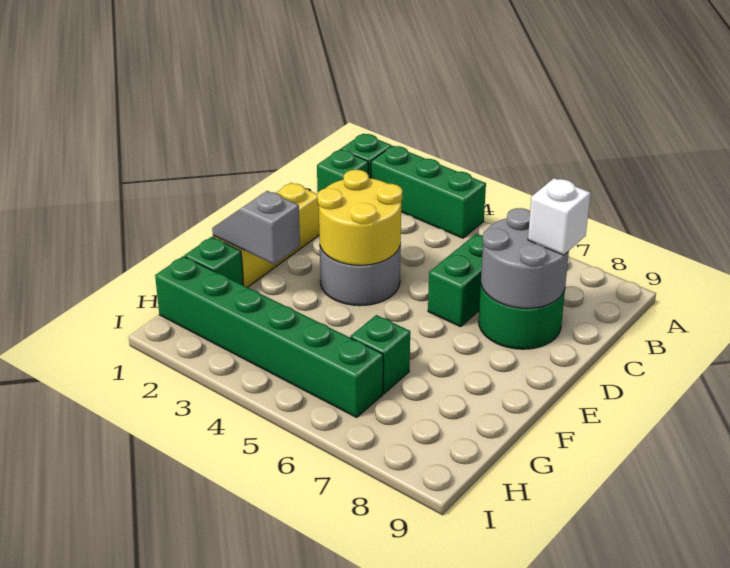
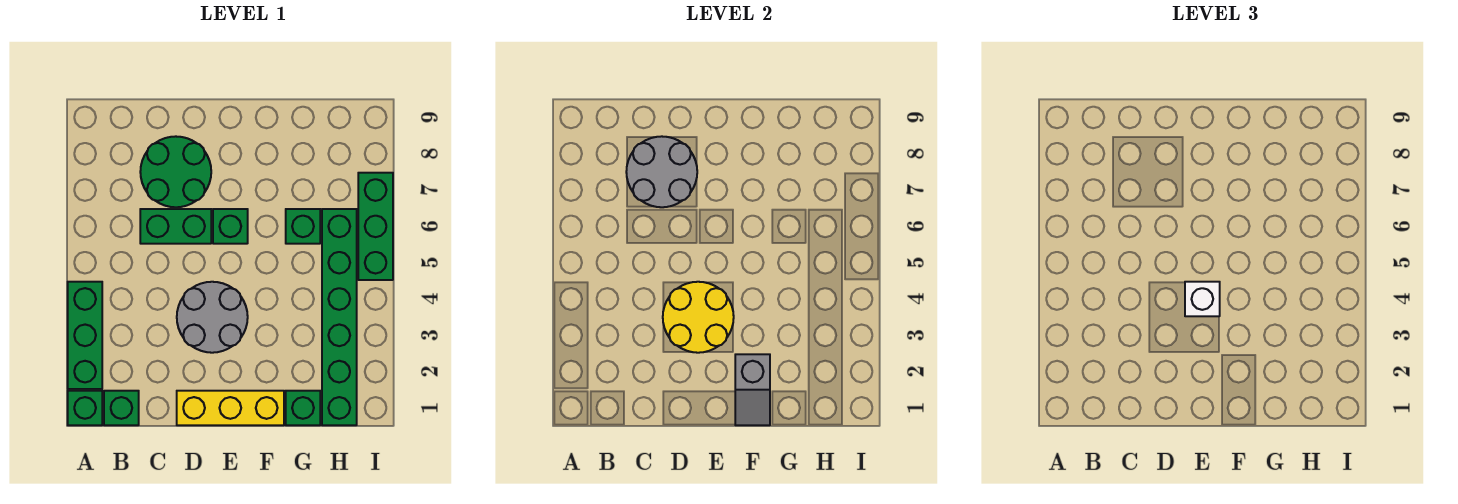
white 1x1 brick [528,178,590,255] -> white 1x1 brick moved to [1185,282,1220,316]
none -> green 1x1 brick [213,209,248,244]
none -> green 1x3 brick [358,173,393,280]

